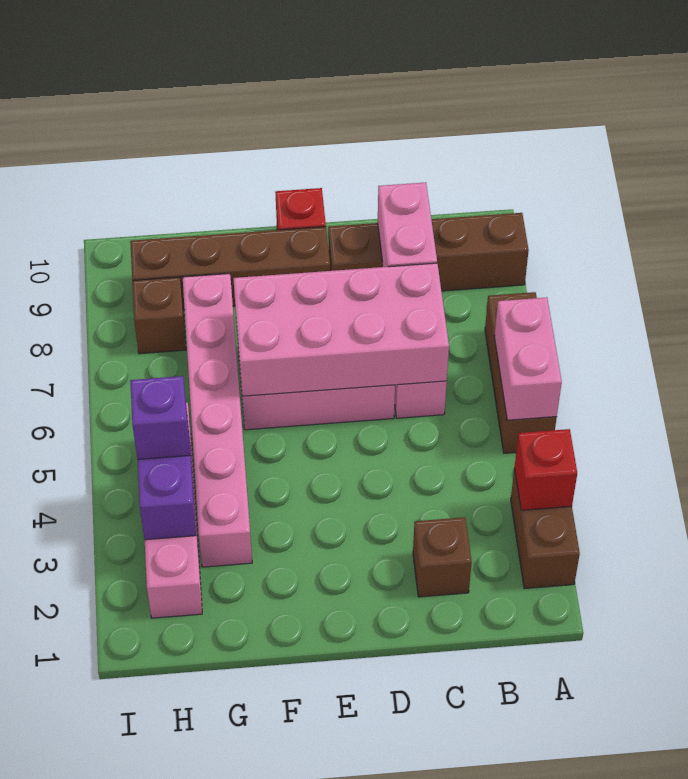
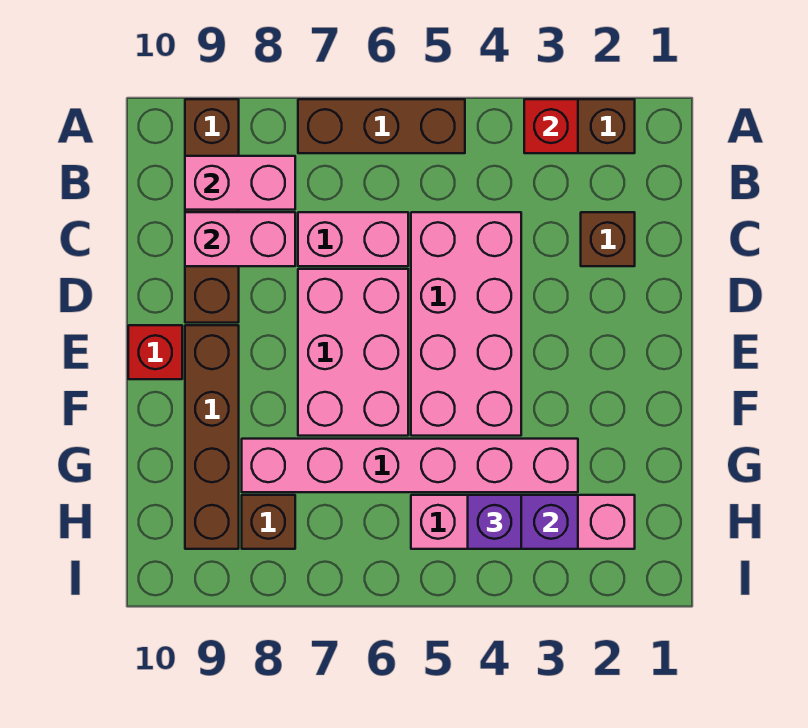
pink 1x2 brick [494,297,562,420] -> pink 1x2 brick moved to [185,156,295,210]
pink 2x4 brick [233,263,449,396] -> pink 2x4 brick moved to [411,212,521,436]

